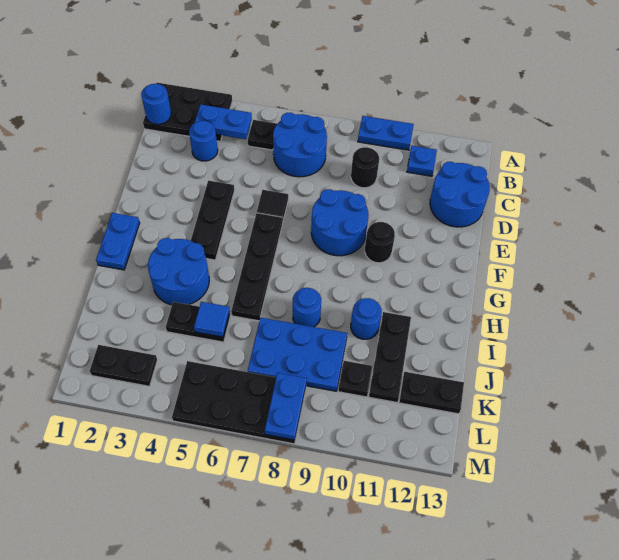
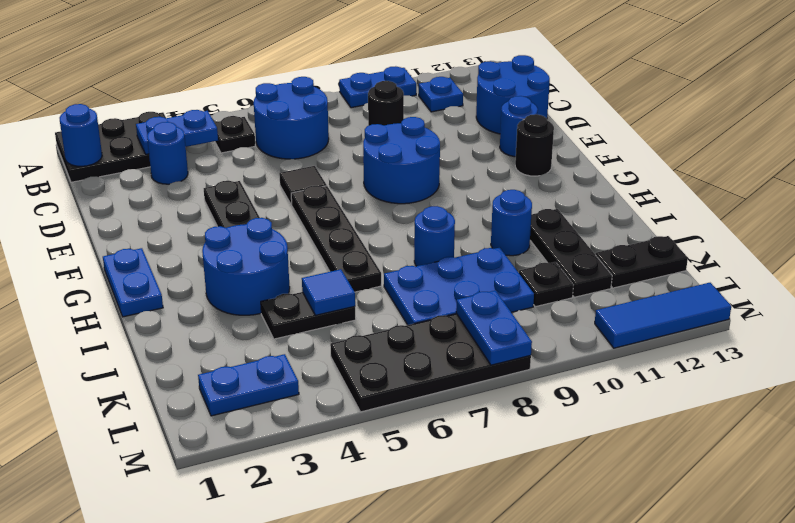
none -> blue 1x1 round brick [500,96,538,157]
black 1x1 round brick [365,222,395,263] -> black 1x1 round brick moved to [515,114,554,176]
black 1x2 plate [90,345,157,386] -> blue 1x2 plate [198,354,299,416]
none -> blue 1x3 tile [595,283,731,348]

